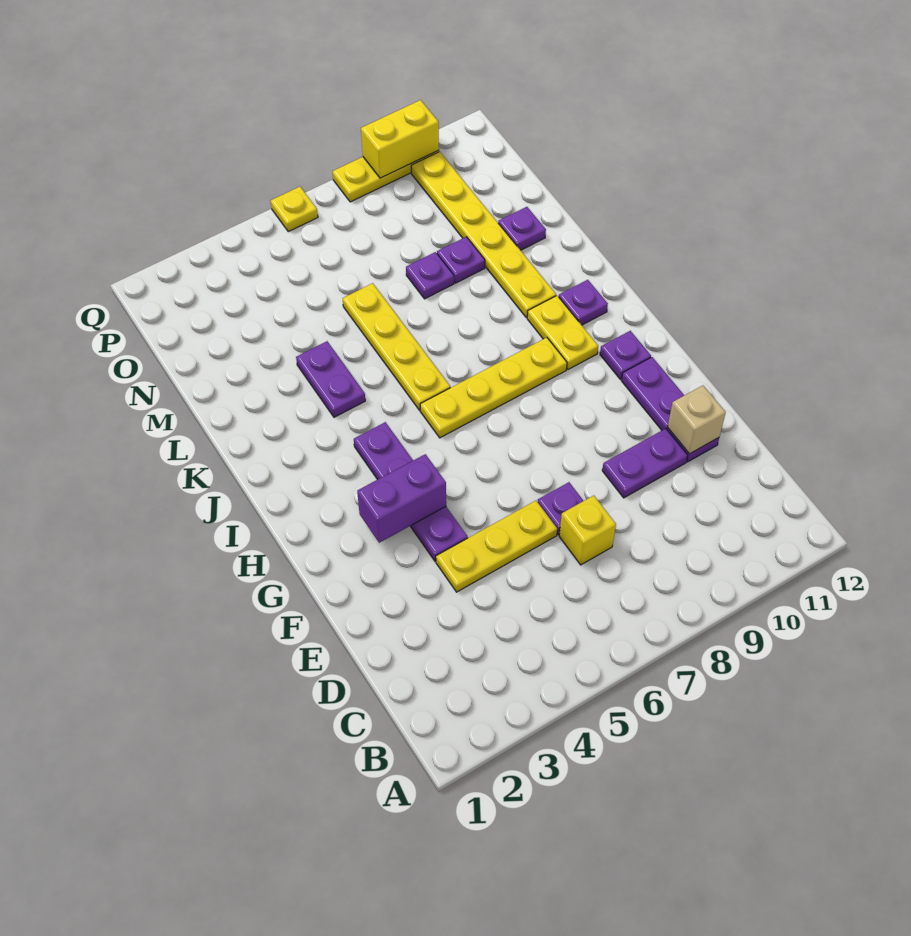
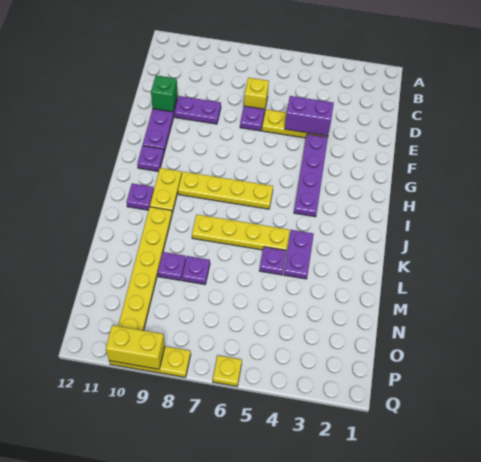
tan 1x1 brick [668,386,726,454] -> green 1x1 brick [151,75,178,112]
purple 1x2 brick [357,454,446,543] -> purple 1x2 brick moved to [285,96,334,136]
yellow 1x4 plate [343,283,450,410] -> yellow 1x4 plate turned to [192,215,290,250]
purple 1x1 plate [498,207,546,250] -> purple 1x1 plate moved to [260,247,286,275]

